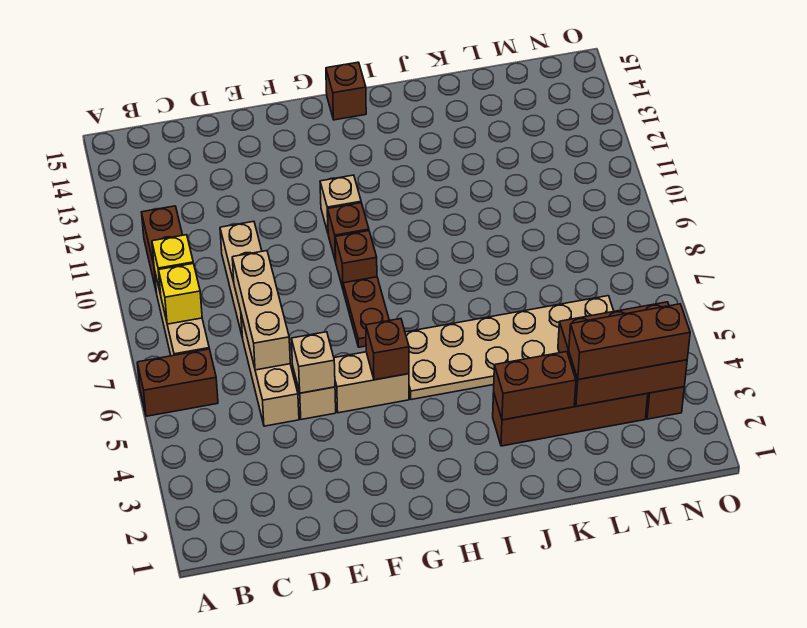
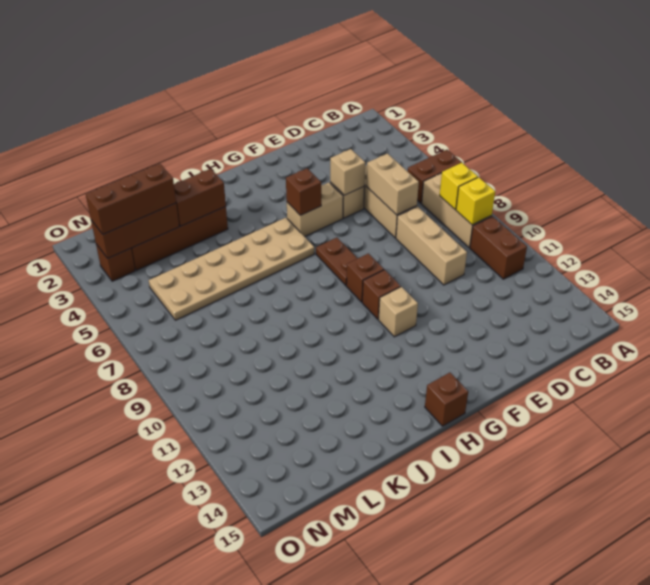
tan 1x3 brick [232,251,290,370] -> tan 1x2 brick [366,154,419,215]
brown 2x3 brick [558,302,687,406] -> brown 1x3 brick [91,203,179,258]

